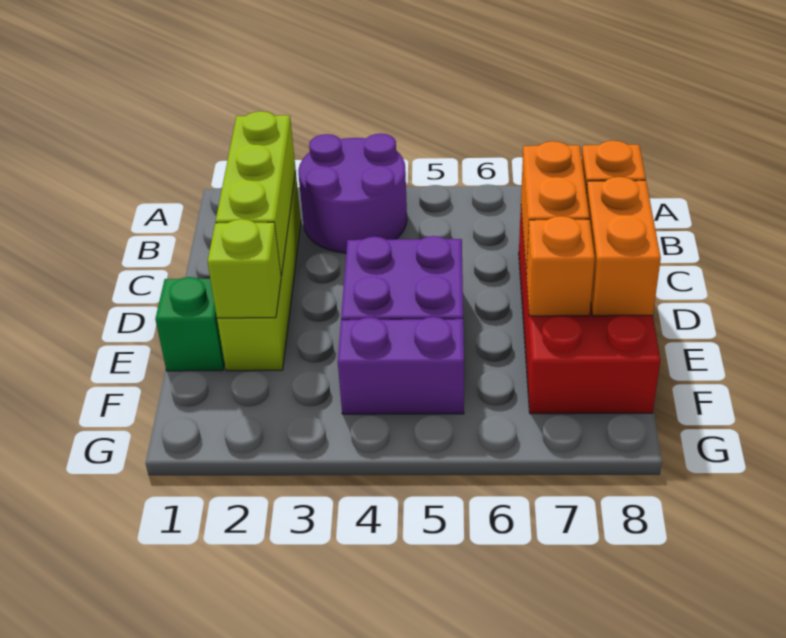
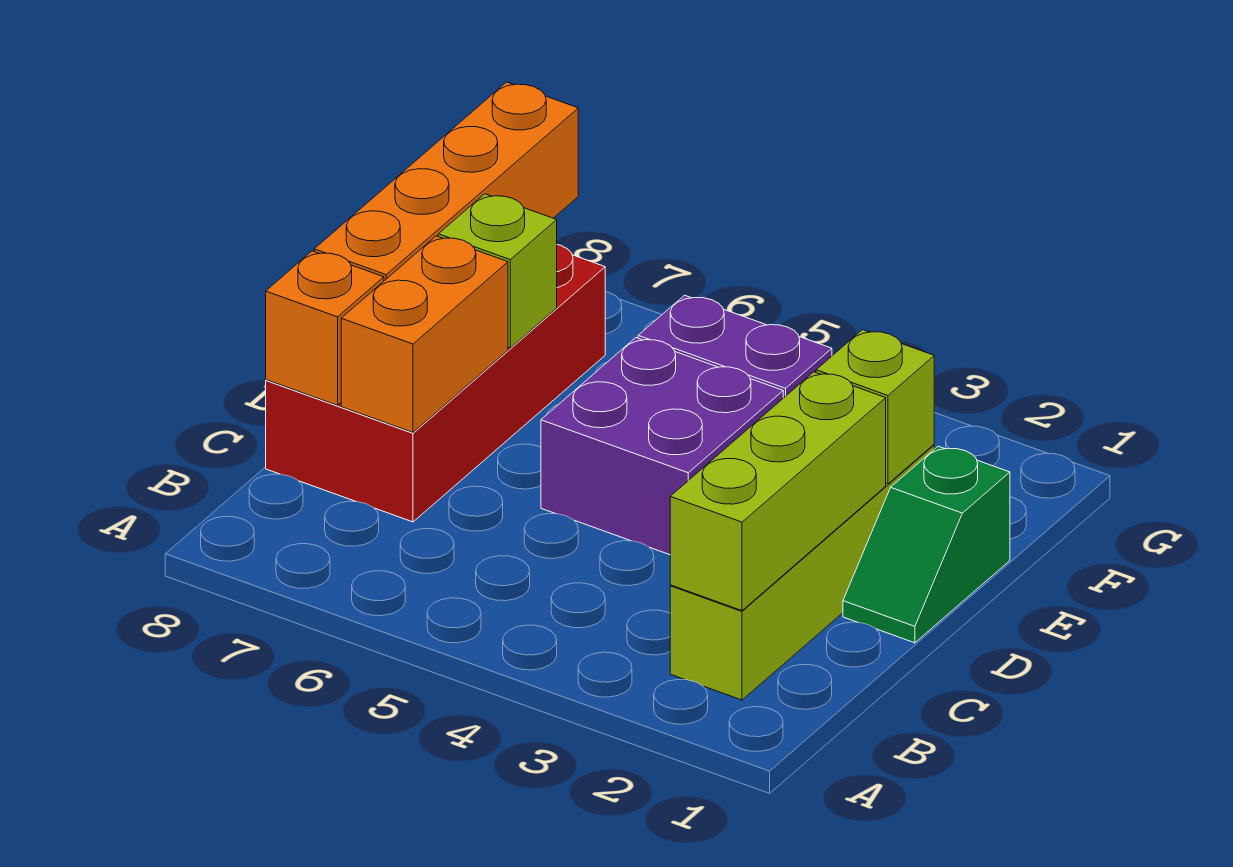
purple 2x2 round brick [298,134,407,253] -> none
orange 1x2 brick [586,177,661,316] -> orange 1x4 brick [314,82,578,281]
orange 1x1 brick [526,216,595,316] -> lime 1x1 brick [438,194,557,348]

